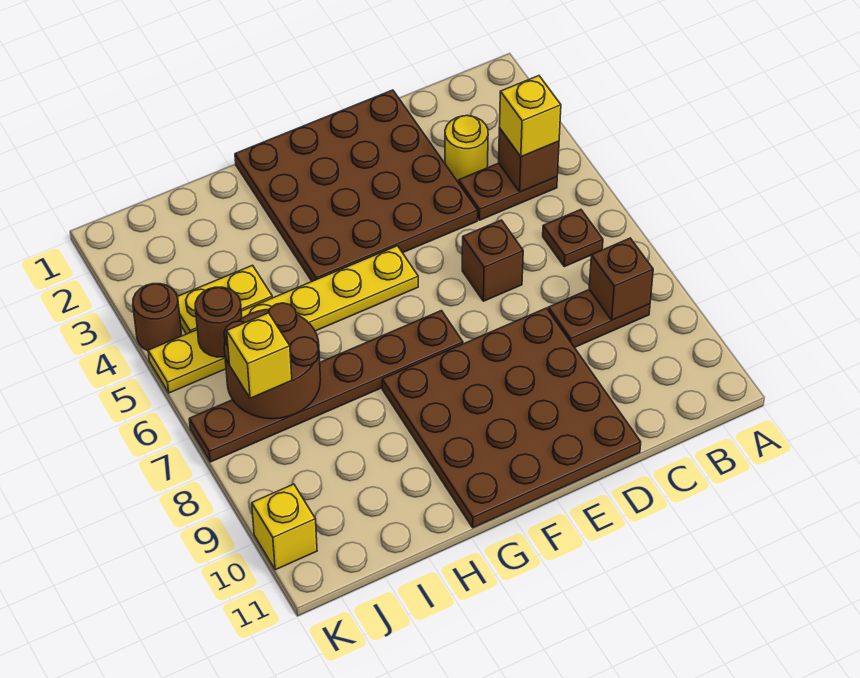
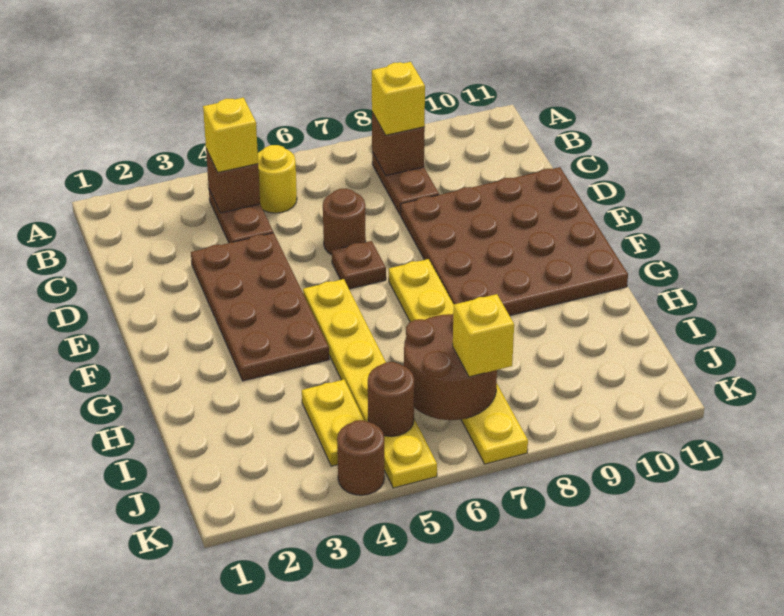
brown 1x1 plate [543,210,603,267] -> brown 1x1 plate moved to [332,241,386,289]
yellow 1x1 round brick [445,116,488,182] -> yellow 1x1 round brick moved to [258,145,297,213]
brown 4x4 plate [235,90,478,281] -> brown 2x4 plate [191,233,329,381]
brown 1x1 brick [462,220,523,301] -> brown 1x1 round brick [323,188,366,255]
brown 1x6 plate [189,311,463,462] -> yellow 1x6 plate [389,259,528,464]
yellow 1x1 brick [252,484,317,570] -> yellow 1x1 brick moved to [372,62,425,135]

